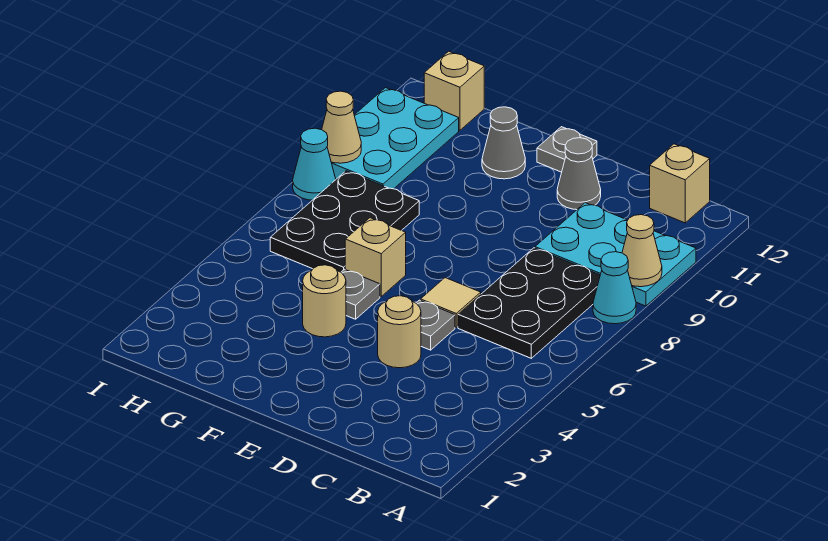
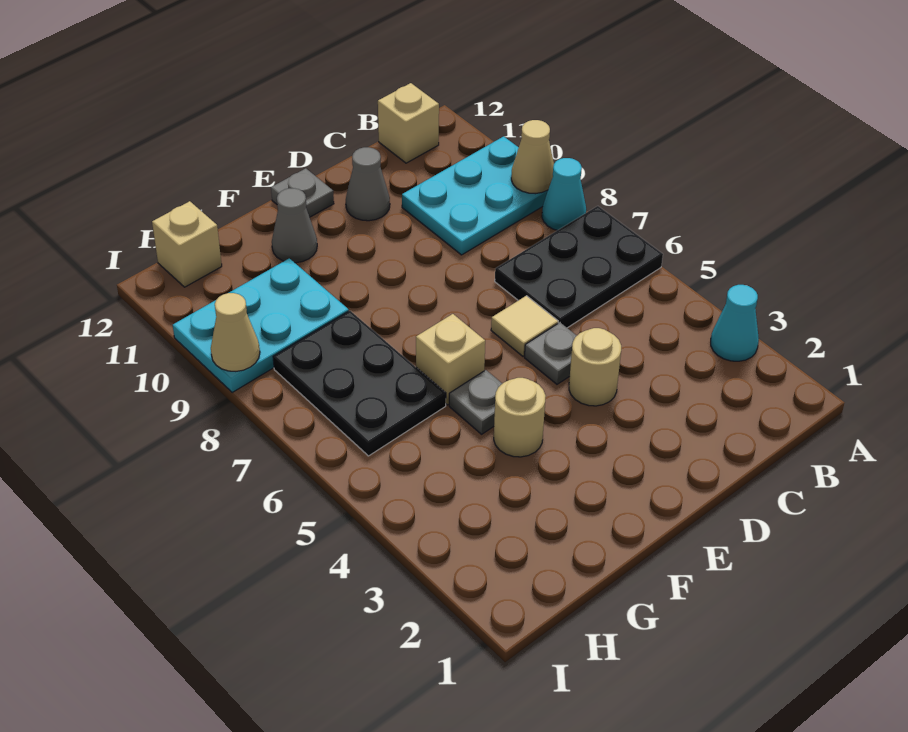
black 2x3 plate [458,248,600,358] -> black 2x3 plate turned to [495,206,663,328]
cyan 2x3 plate [331,88,459,189] -> cyan 2x3 plate turned to [173,258,349,392]
cyan 1x1 cone [293,128,336,200] -> cyan 1x1 cone moved to [711,285,759,361]

